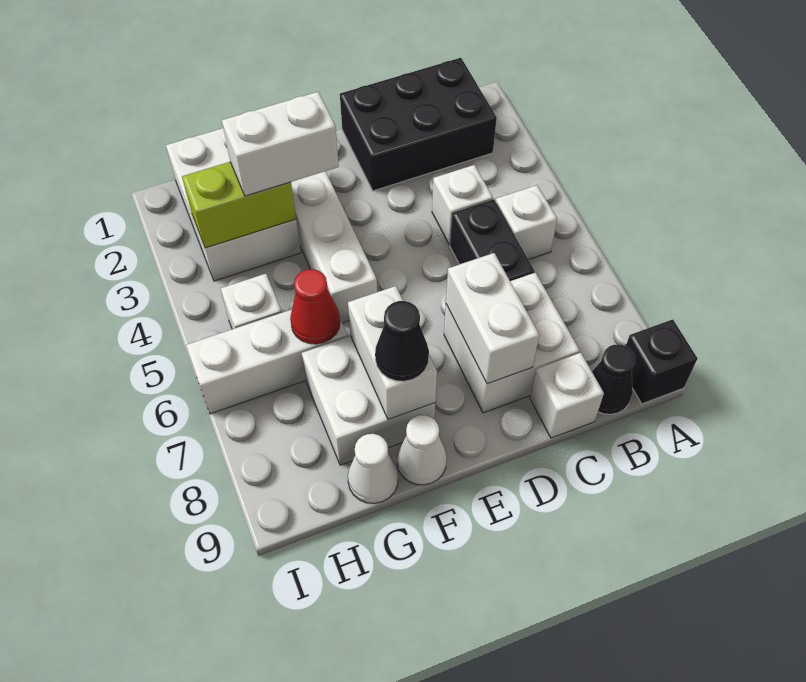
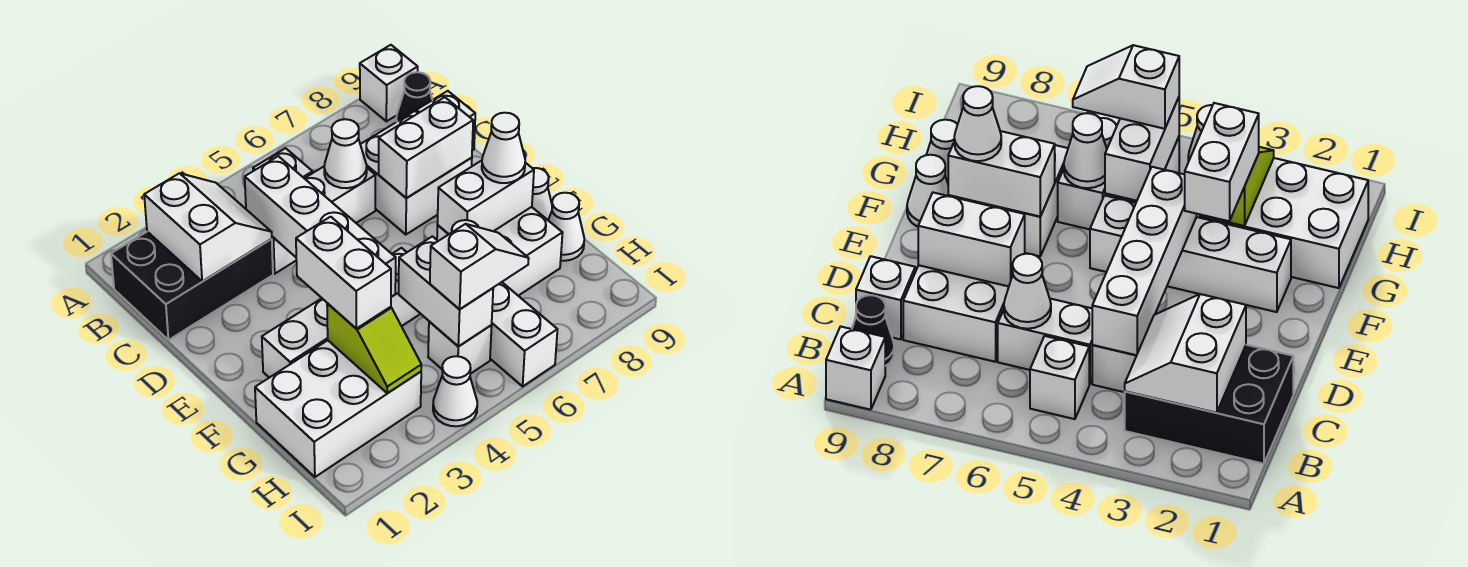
black 1x1 brick [626,319,697,404] -> white 1x1 brick [360,45,418,121]
black 2x3 brick [340,58,497,191] -> black 2x3 brick turned to [111,232,273,340]
none -> white 2x2 slope [144,173,272,281]
none -> white 1x4 brick [245,156,396,297]
black 1x2 brick [450,199,534,281] -> white 1x2 brick [304,167,375,223]
none -> white 1x1 cone [324,119,367,188]
black 1x1 cone [375,301,429,381] -> white 1x1 cone [482,113,525,183]
lime 1x2 brick [182,162,296,248] -> lime 1x2 slope [327,303,421,393]
none -> white 1x2 brick [399,236,493,347]
red 1x1 cone [290,269,340,344] -> white 1x1 cone [1064,113,1107,188]
none -> white 1x2 slope [430,224,529,309]
none -> white 1x1 cone [433,356,477,426]

